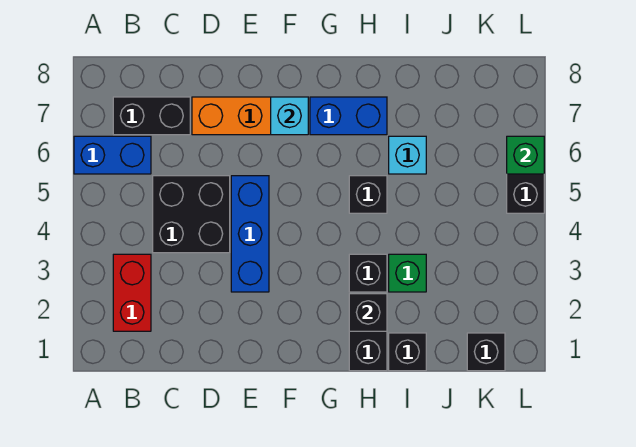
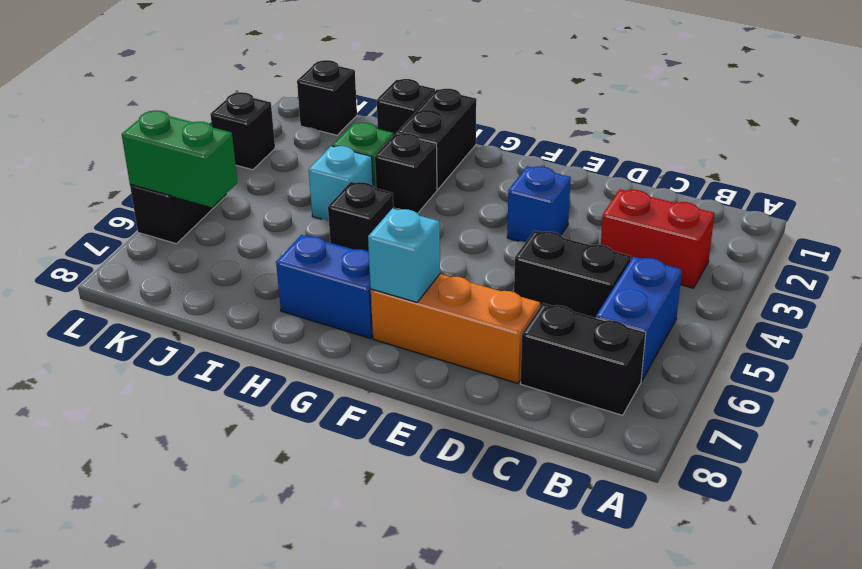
blue 1x2 brick [74,136,151,174] -> blue 1x2 brick turned to [596,257,682,381]
red 1x2 brick [113,254,151,331] -> red 1x2 brick turned to [601,189,715,288]
black 2x2 brick [153,176,230,253] -> black 1x2 brick [514,230,631,318]
blue 1x3 brick [231,176,269,292] -> blue 1x1 brick [507,166,571,242]
black 1x1 brick [349,294,387,331] -> black 1x1 brick moved to [210,92,275,170]
cyan 1x1 brick [389,136,426,174] -> cyan 1x1 brick moved to [309,146,373,221]
green 1x1 brick [507,136,544,174] -> green 1x2 brick [122,110,237,207]

